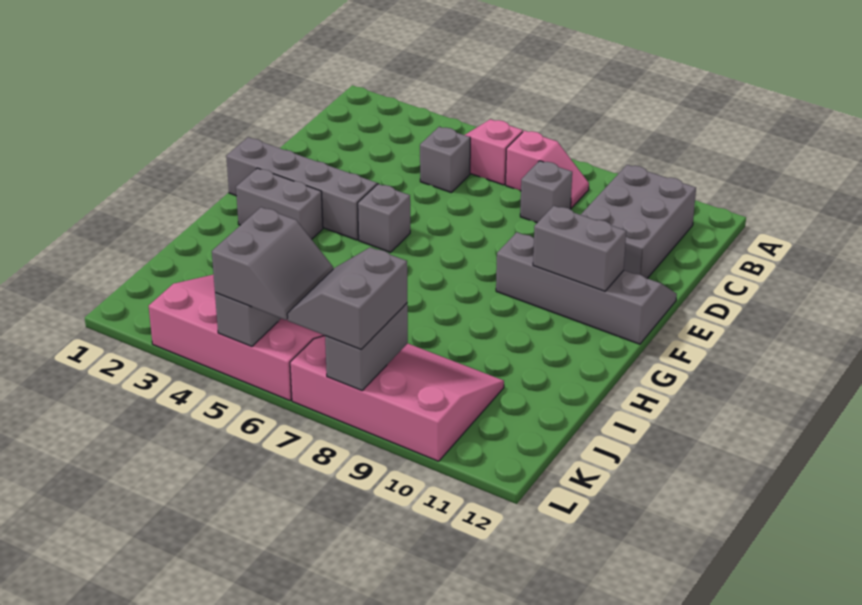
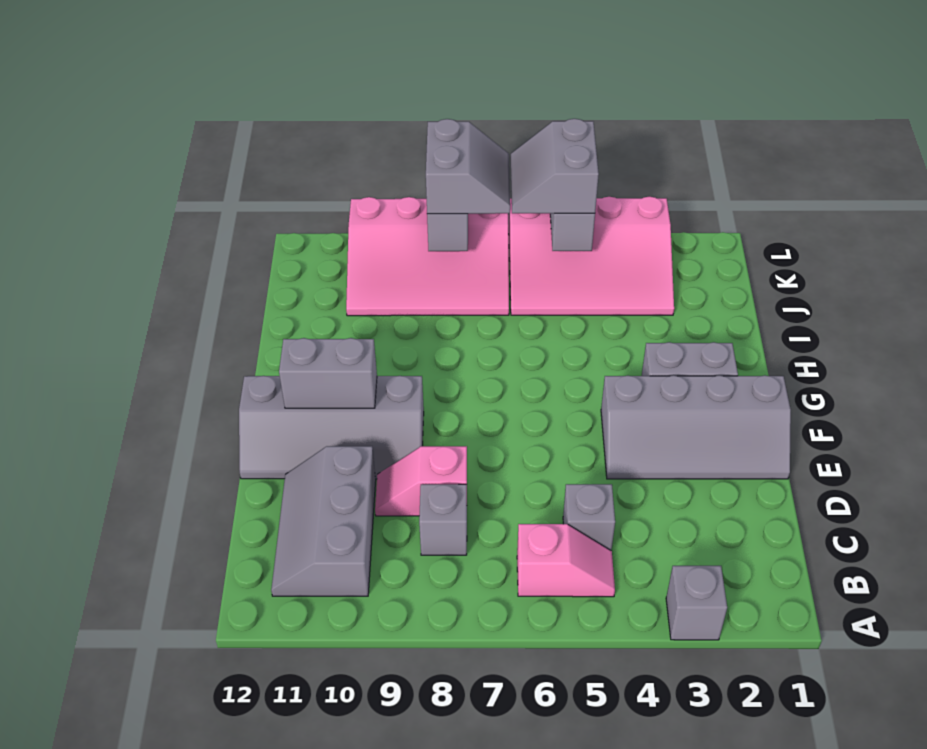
pink 1x2 slope [506,131,589,208] -> pink 1x2 slope moved to [375,446,467,516]
grey 2x3 brick [581,165,696,278] -> grey 2x3 slope [271,446,376,596]
grey 1x1 brick [358,184,410,252] -> grey 1x1 brick moved to [666,566,727,640]

